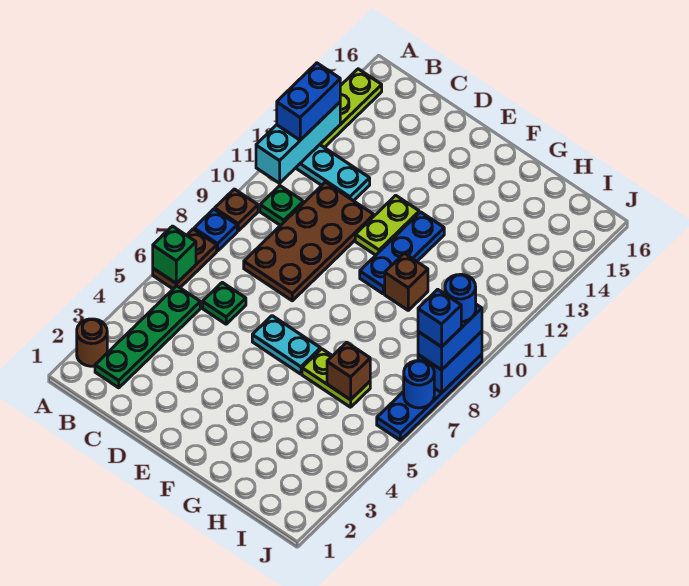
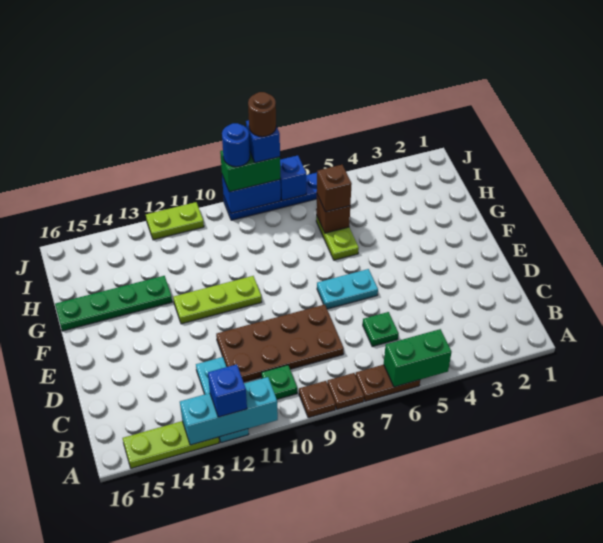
brown 1x1 round brick [77,319,107,366] -> brown 1x1 round brick moved to [248,92,276,137]
green 1x1 brick [153,226,196,284] -> green 1x2 brick [384,329,451,387]
blue 1x1 plate [194,209,237,251] -> brown 1x1 plate [327,373,364,409]
blue 1x2 brick [277,63,340,140] -> blue 1x1 brick [208,364,247,417]
green 1x4 plate [95,286,200,388] -> green 1x4 plate moved to [55,276,172,331]
cyan 1x2 plate [252,316,321,374] -> cyan 1x2 plate turned to [317,269,378,309]
lime 1x2 plate [355,195,419,255] -> lime 1x2 plate moved to [146,202,204,240]
blue 1x3 plate [360,212,444,294] -> lime 1x3 plate [173,276,262,324]
brown 1x1 brick [385,253,428,310] -> brown 1x1 brick moved to [317,165,352,212]
blue 1x1 round brick [404,361,434,408] -> blue 1x1 brick [280,155,306,201]
blue 1x2 brick [418,304,482,370] -> green 1x2 brick [220,150,280,192]

